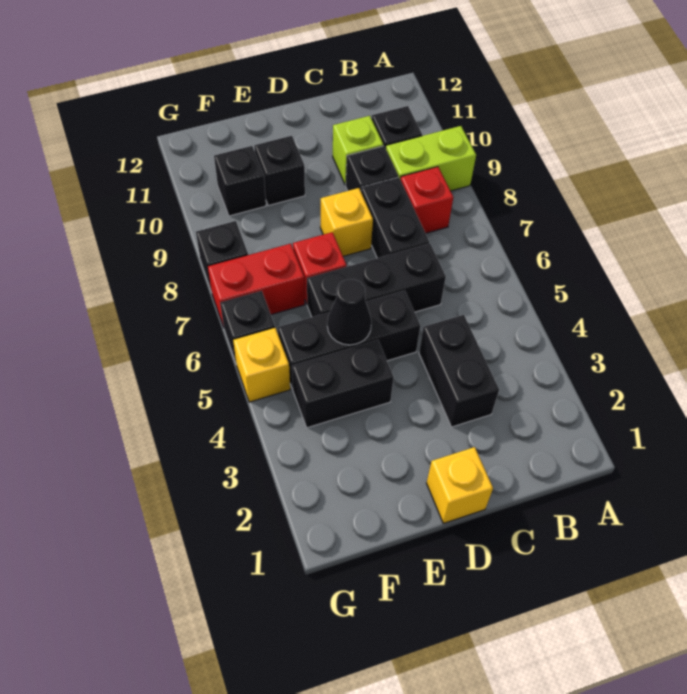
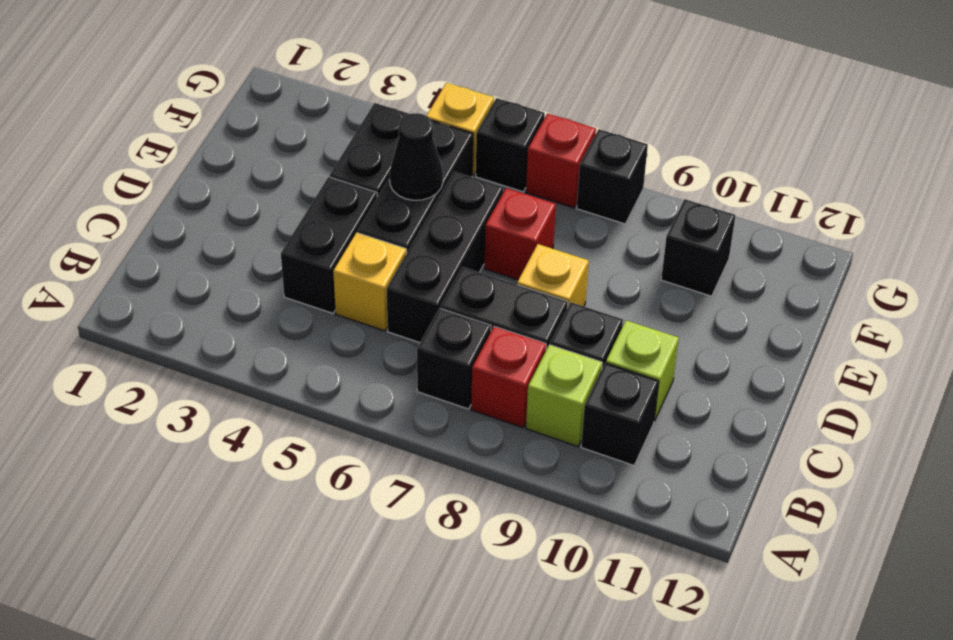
lime 1x2 brick [386,126,476,191] -> lime 1x1 brick [526,345,602,446]
black 1x2 brick [419,315,499,427] -> black 1x2 brick turned to [281,177,377,313]
yellow 1x1 brick [427,447,493,523] -> yellow 1x1 brick moved to [333,233,406,331]
black 1x1 brick [254,136,305,206] -> black 1x1 brick moved to [417,308,491,409]
red 1x2 brick [208,244,305,327] -> red 1x1 brick [526,113,596,208]

